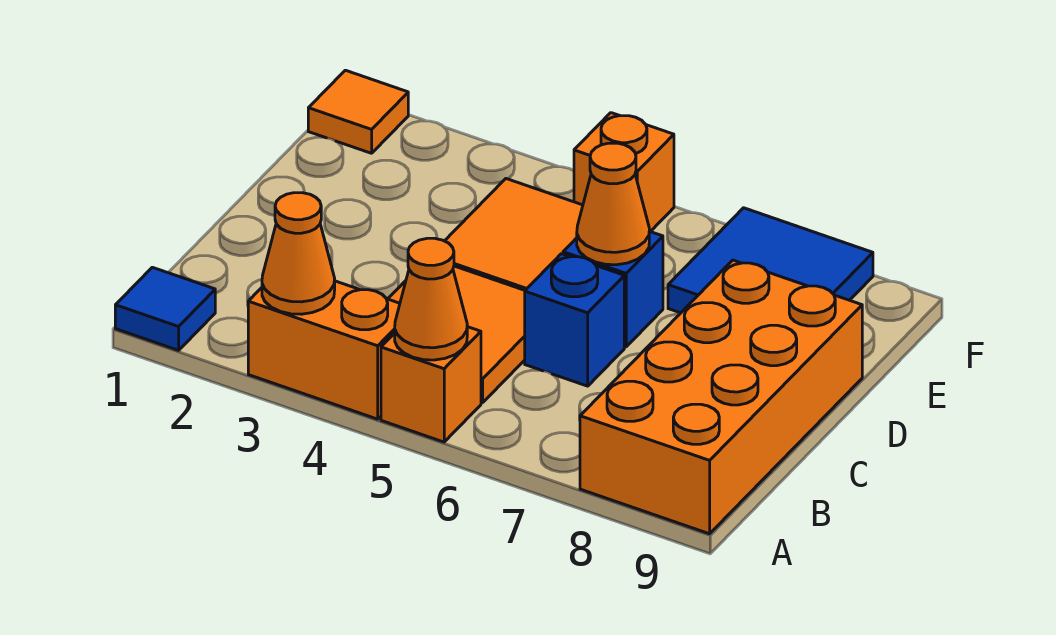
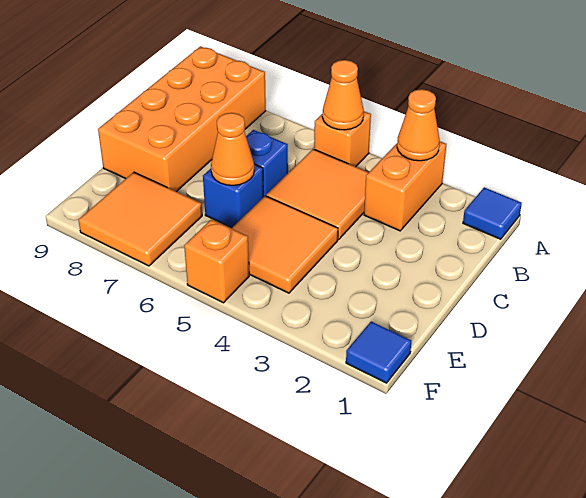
orange 1x2 brick [248,281,400,419] -> orange 1x2 brick turned to [364,142,446,231]
blue 2x2 tile [668,208,873,313] -> orange 2x2 tile [79,172,202,266]
orange 1x1 tile [308,70,408,153] -> blue 1x1 tile [346,322,411,383]

